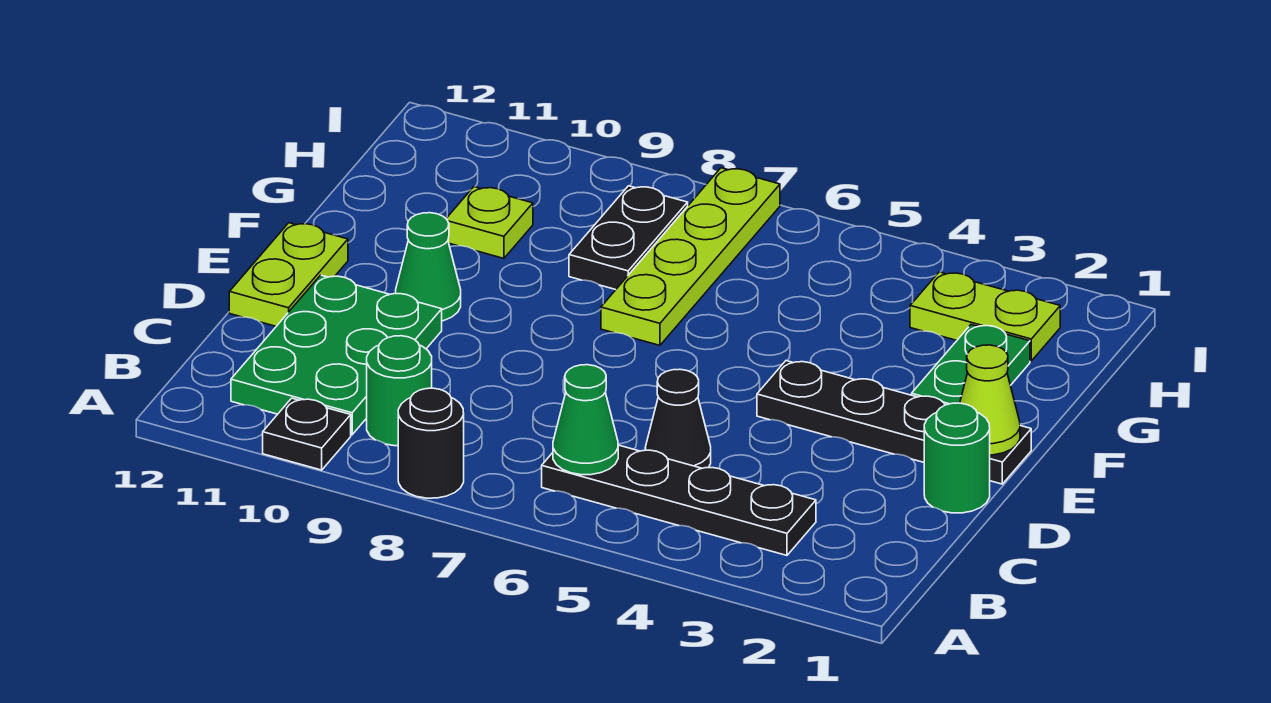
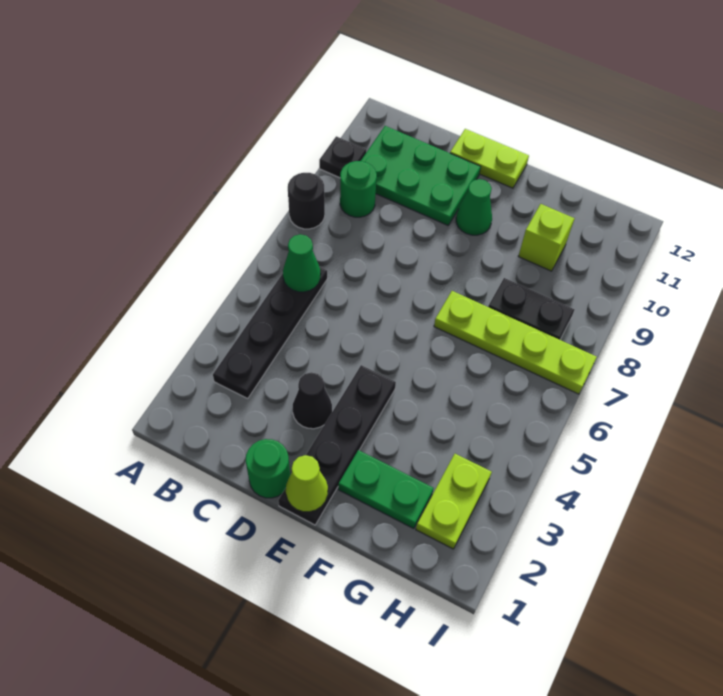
black 1x1 cone [645,369,711,468] -> black 1x1 cone moved to [292,372,332,429]
lime 1x1 plate [446,187,533,258] -> lime 1x1 brick [518,204,575,271]

